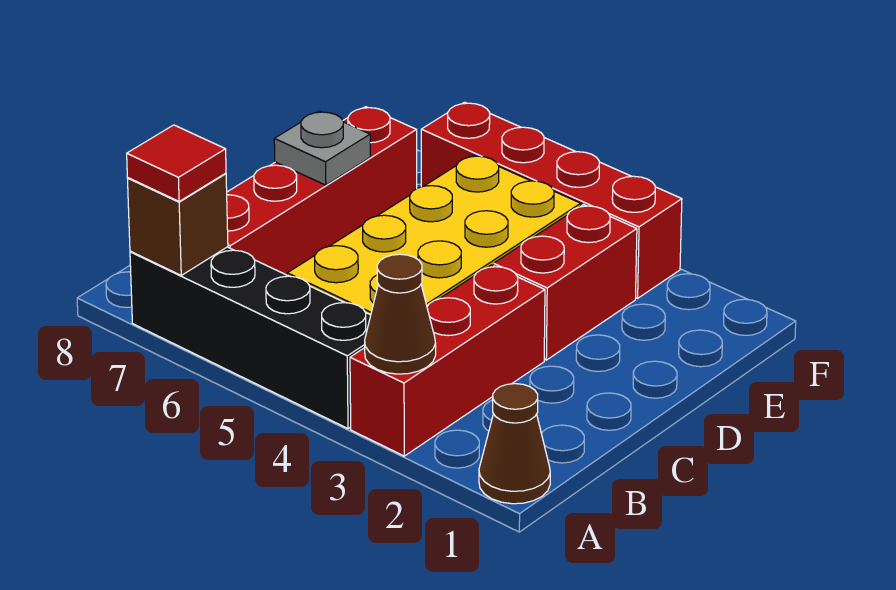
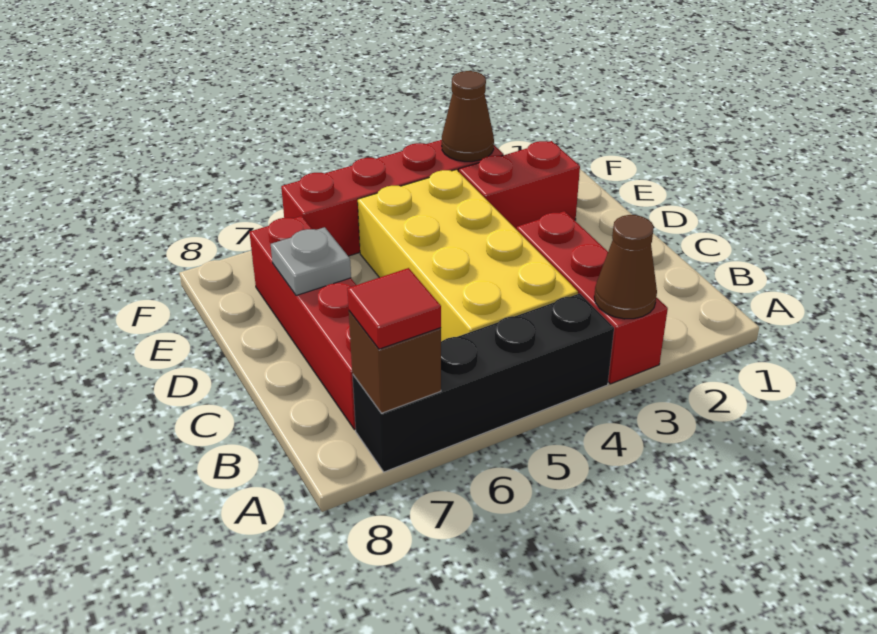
brown 1x1 cone [479,384,550,504] -> brown 1x1 cone moved to [442,71,494,162]
red 1x2 brick [494,205,637,360] -> red 1x2 brick turned to [459,141,580,230]

